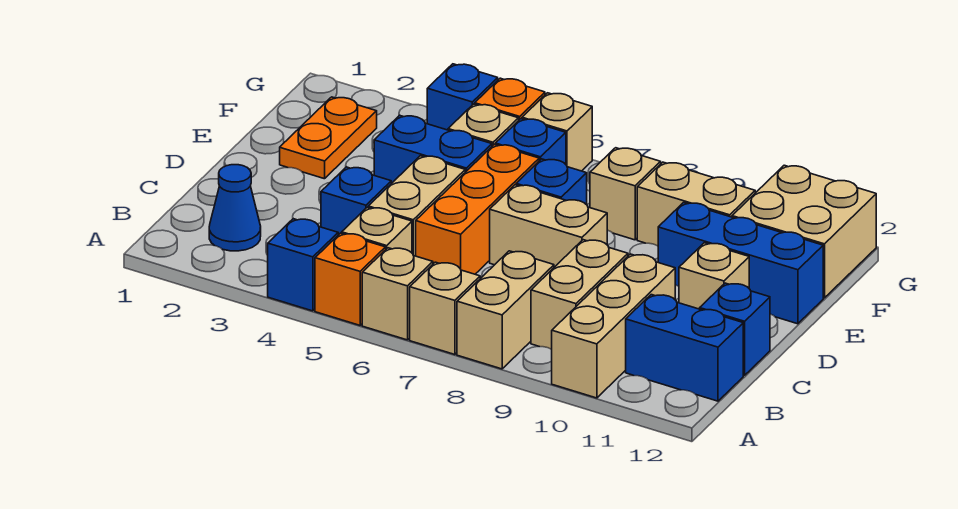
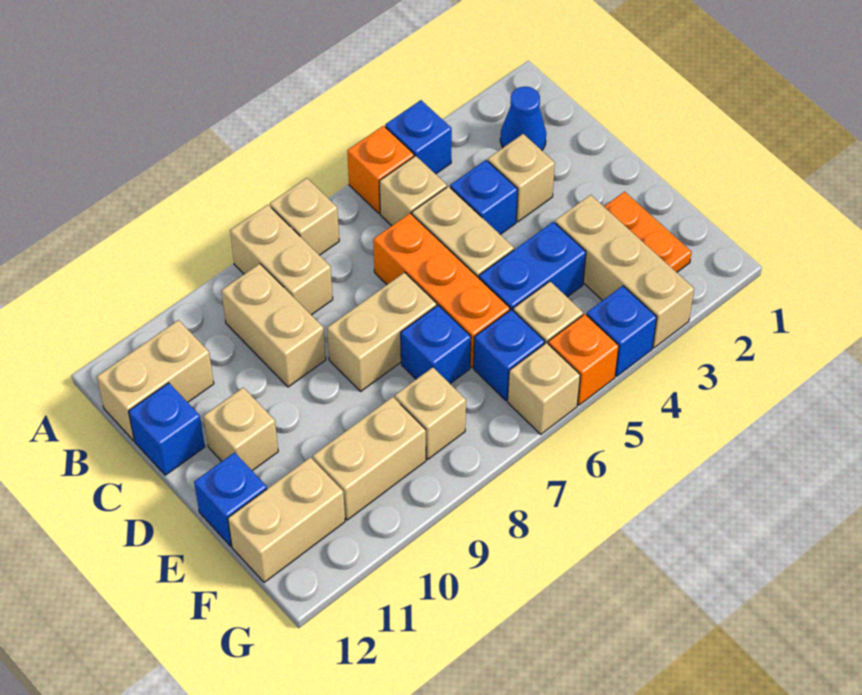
tan 1x1 brick [362,248,433,340] -> tan 1x1 brick moved to [488,134,555,222]
tan 1x3 brick [552,254,675,398] -> tan 1x3 brick moved to [555,195,694,348]
blue 1x2 brick [626,295,743,401] -> tan 1x2 brick [97,320,214,441]
blue 1x3 brick [658,203,823,324] -> blue 1x1 brick [194,453,267,546]
tan 2x2 brick [732,165,876,298] -> tan 1x2 brick [228,457,345,582]

